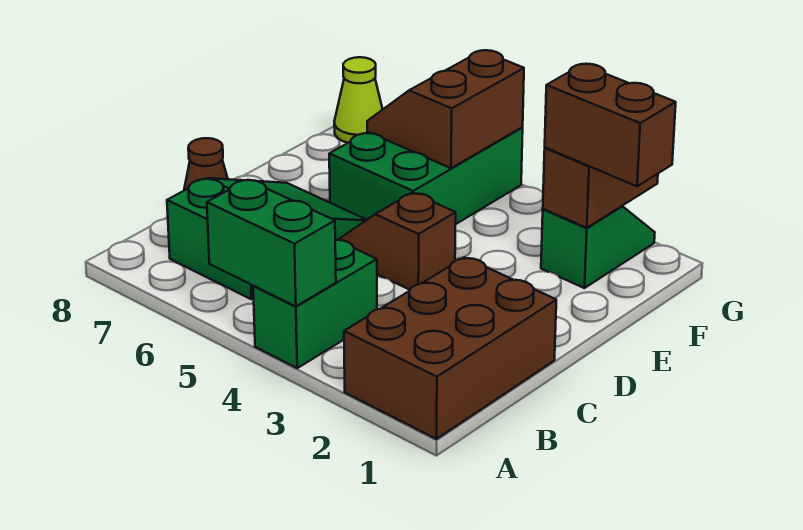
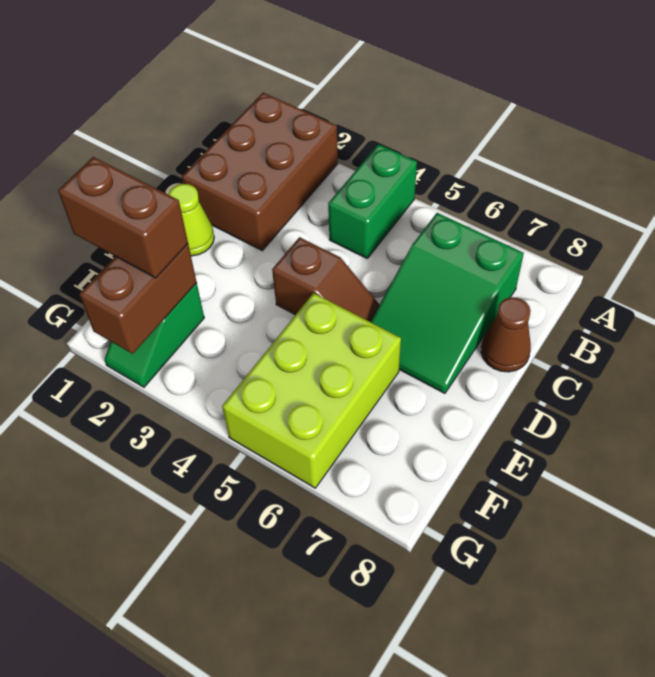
green 1x2 brick [207,180,336,306] -> none
green 2x3 brick [329,128,523,224] -> lime 2x3 brick [222,293,401,488]
brown 2x2 slope [367,50,524,168] -> none
lime 1x1 cone [334,57,383,143] -> lime 1x1 cone moved to [168,184,214,256]

